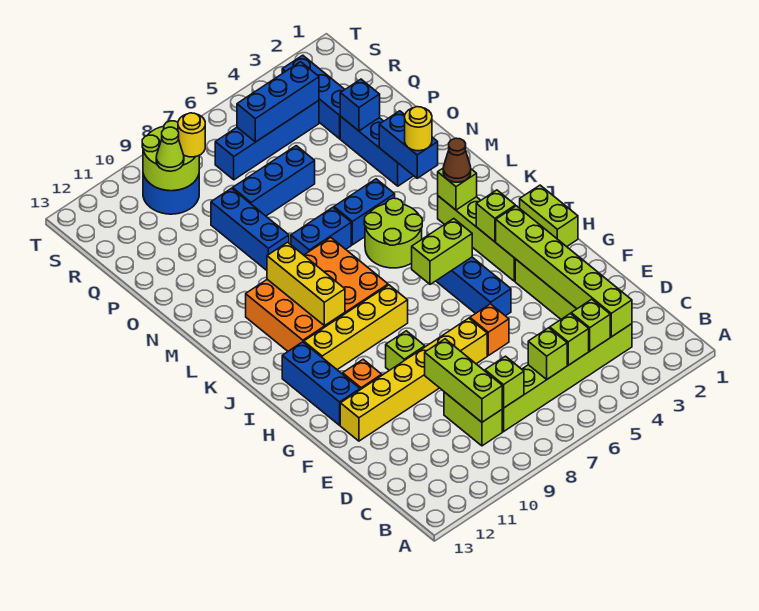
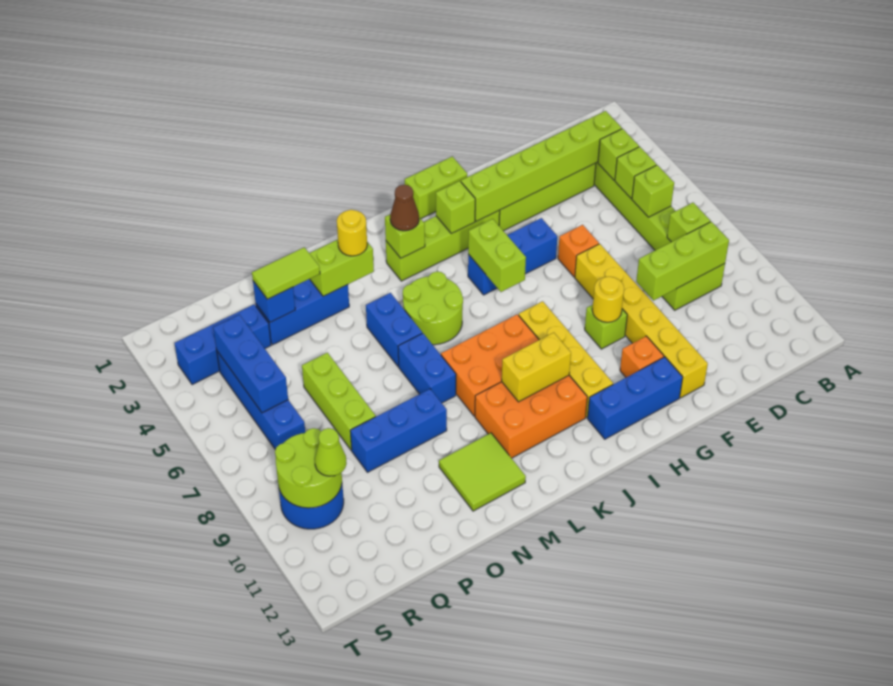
yellow 1x3 brick [267,242,345,326] -> yellow 1x2 brick [502,333,571,402]
blue 1x2 brick [379,111,438,178] -> lime 1x2 brick [309,240,374,296]
none -> lime 2x2 tile [439,433,526,511]
none -> lime 1x2 tile [252,247,320,299]
blue 1x3 brick [233,146,315,216] -> lime 1x3 brick [302,353,376,450]
yellow 1x1 round brick [178,113,205,157] -> yellow 1x1 round brick moved to [592,277,624,322]

